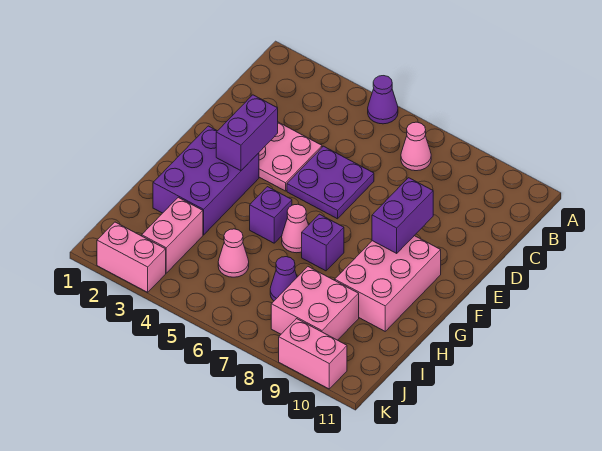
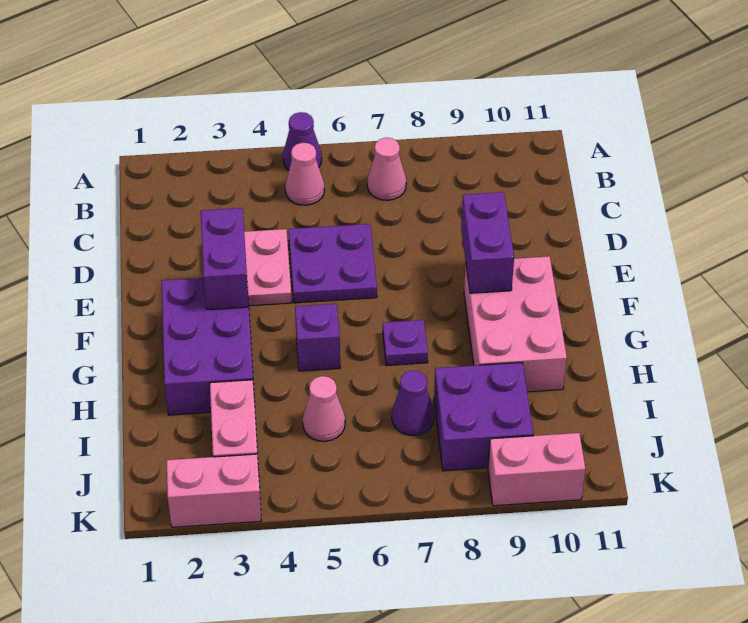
pink 1x1 cone [282,204,308,253] -> pink 1x1 cone moved to [285,143,325,205]
purple 1x1 brick [302,214,344,271] -> purple 1x1 plate [383,320,428,366]
pink 2x2 brick [271,267,359,340] -> purple 2x2 brick [434,363,533,471]

